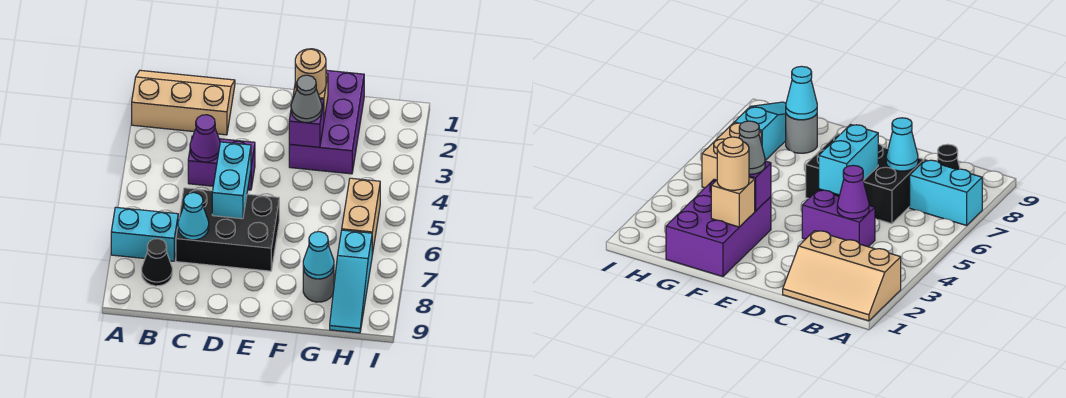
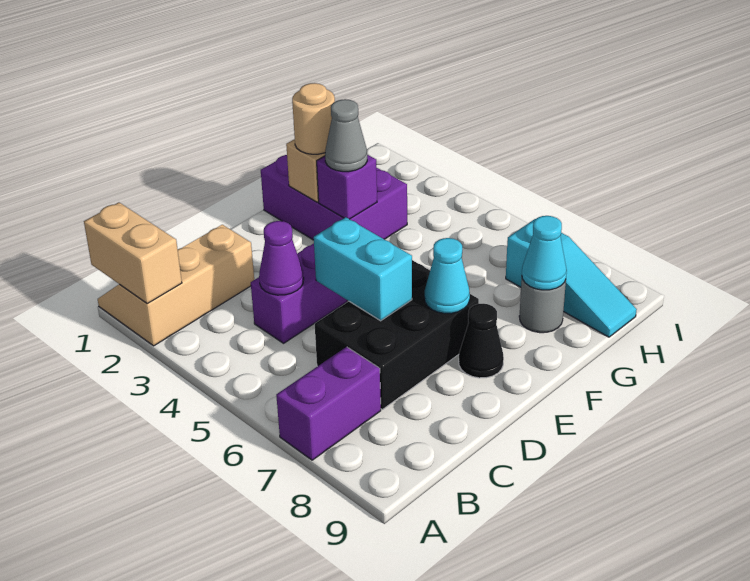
cyan 1x2 brick [111,207,178,261] -> purple 1x2 brick [276,347,381,460]
black 1x1 cone [142,239,172,286] -> black 1x1 cone moved to [459,304,504,378]
cyan 1x1 cone [178,193,209,240] -> cyan 1x1 cone moved to [425,238,470,313]
tan 1x2 brick [342,178,380,255] -> tan 1x2 brick moved to [84,202,182,303]

